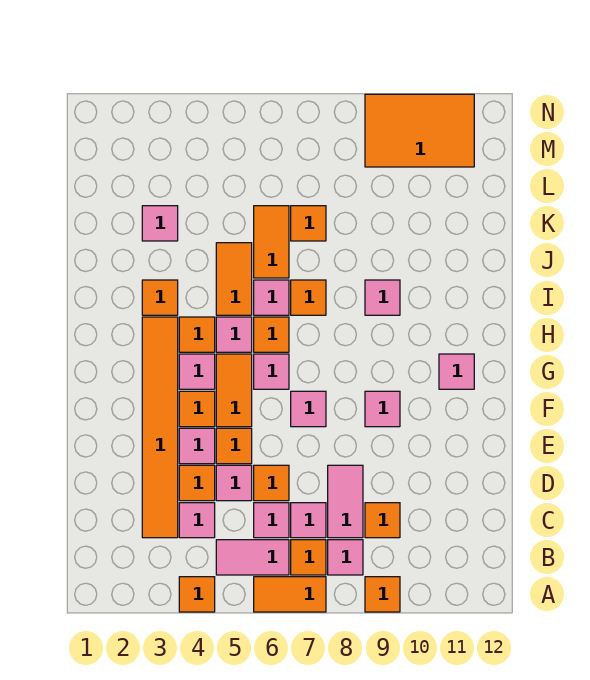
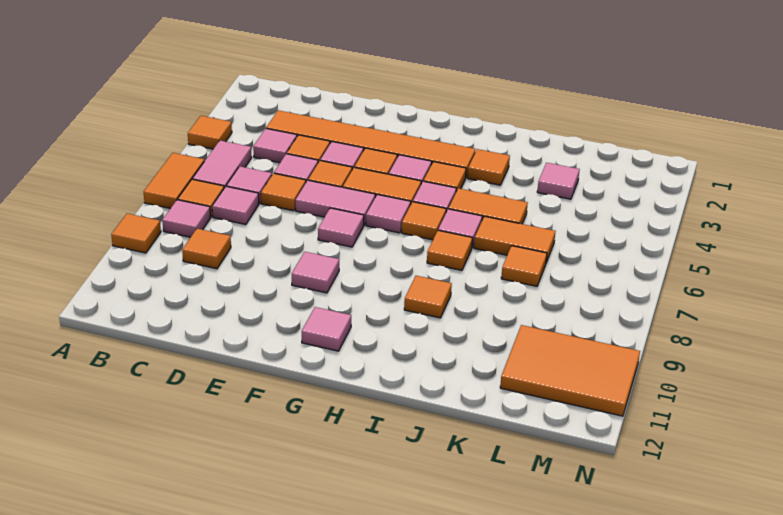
pink 1x2 tile [328,465,363,538] -> pink 1x2 tile moved to [296,180,375,225]
pink 1x1 tile [365,280,400,315] -> orange 1x1 tile [404,276,452,318]
orange 2x3 tile [365,94,474,167] -> orange 2x3 tile turned to [500,325,640,416]

